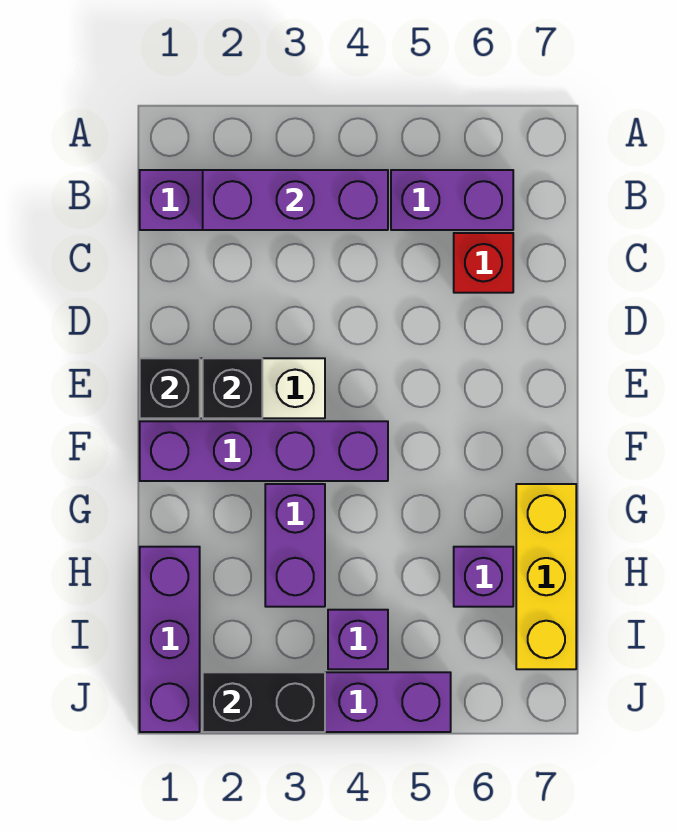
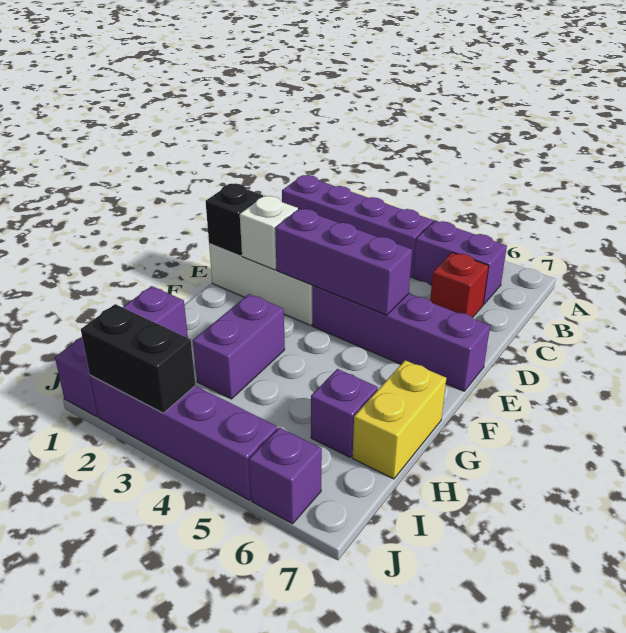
purple 1x3 brick [203,170,388,230] -> purple 1x3 brick moved to [275,209,412,315]
black 1x1 brick [203,358,262,418] -> white 1x1 brick [240,196,298,270]
purple 1x4 brick [140,421,388,481] -> purple 1x4 brick moved to [312,286,490,391]
yellow 1x3 brick [516,484,576,669] -> yellow 1x2 brick [353,360,446,479]
purple 1x1 brick [328,610,388,669] -> purple 1x1 brick moved to [249,428,322,524]

